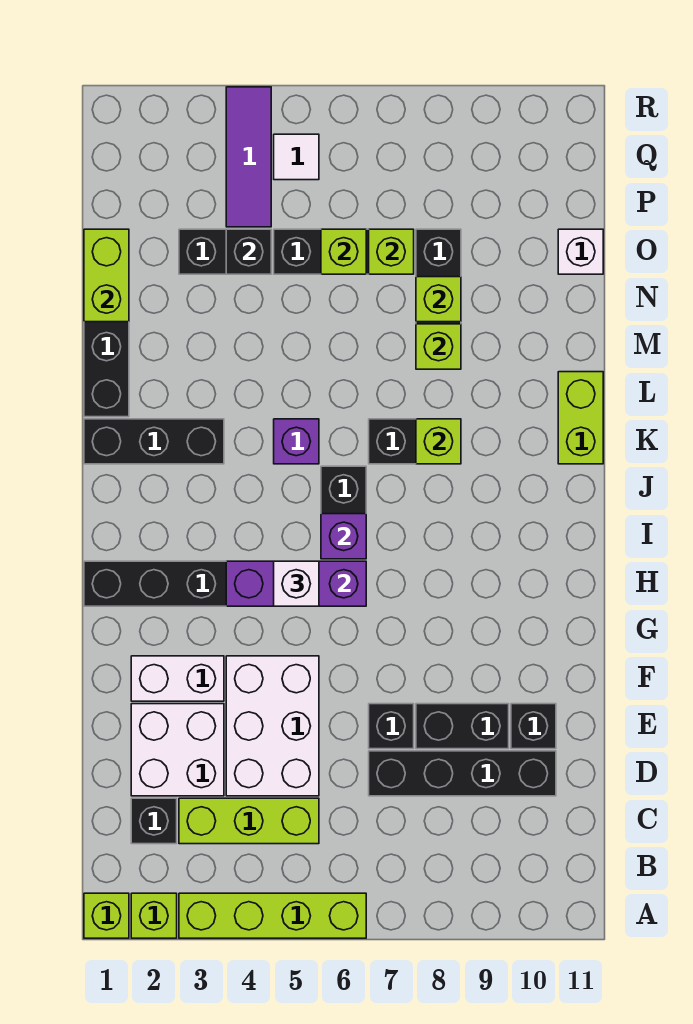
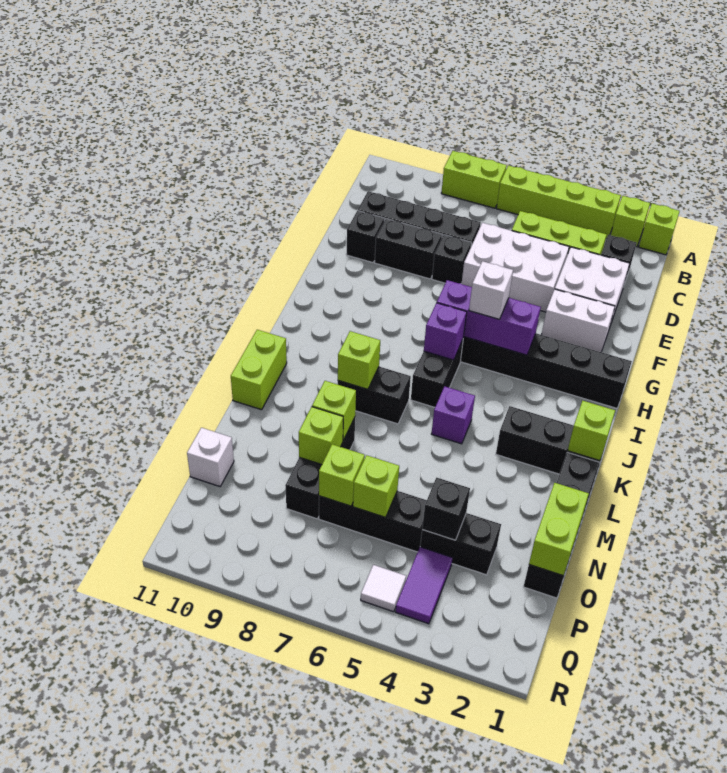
none -> lime 1x2 brick [441,151,507,208]
white 2x3 brick [226,656,319,796] -> white 2x3 brick turned to [461,223,569,312]
none -> lime 1x1 brick [568,401,615,461]
purple 1x3 tile [226,87,271,227] -> purple 1x2 tile [396,547,453,624]

